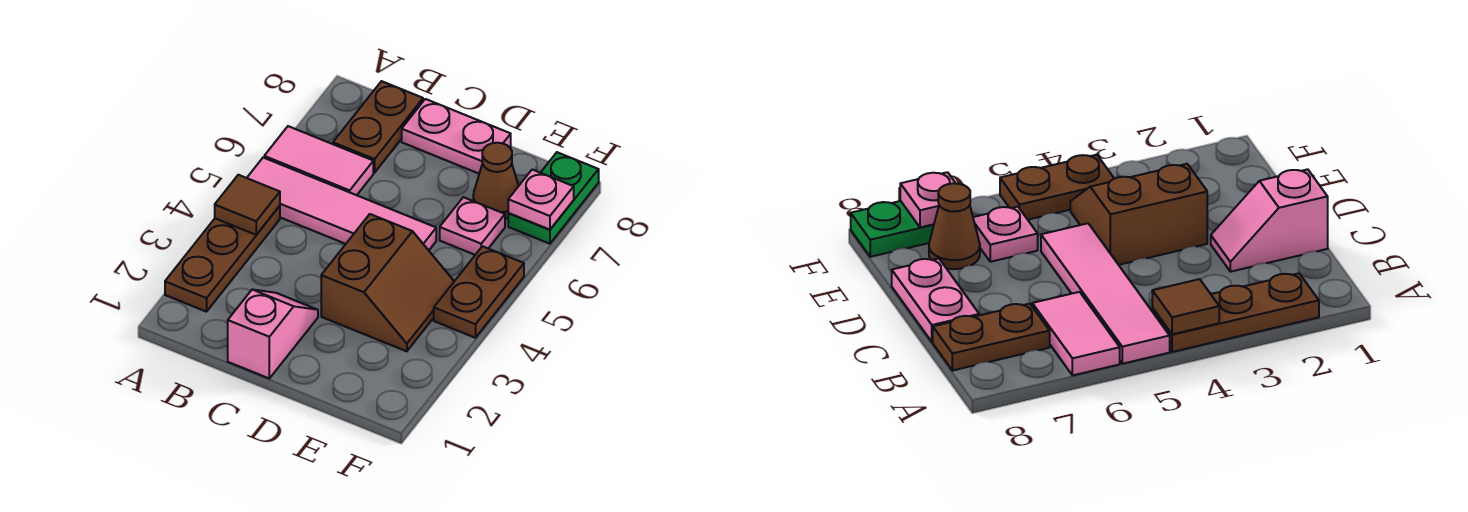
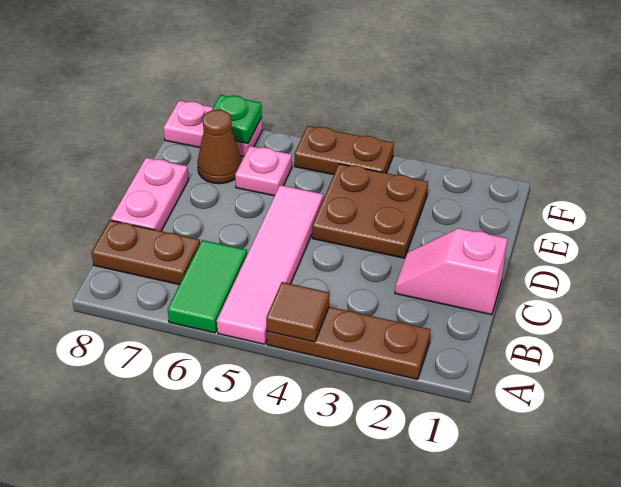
pink 1x2 tile [264,126,373,195] -> green 1x2 tile [168,240,247,333]
brown 2x2 slope [321,214,454,351] -> brown 2x2 plate [312,164,428,258]
green 1x2 plate [508,152,599,244] -> pink 1x2 plate [163,101,262,156]
pink 1x1 plate [508,170,574,230] -> green 1x1 plate [212,95,262,143]

